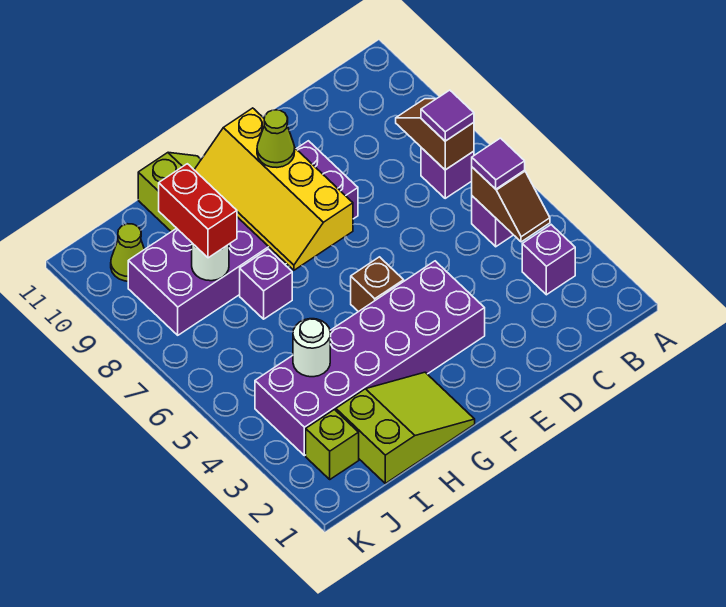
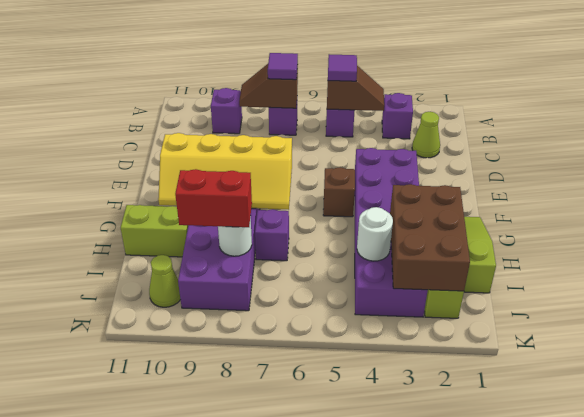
none -> purple 1x1 brick [211,88,242,134]
lime 1x1 cone [257,110,295,167] -> lime 1x1 cone moved to [412,112,440,158]
none -> brown 2x3 brick [390,184,470,291]

